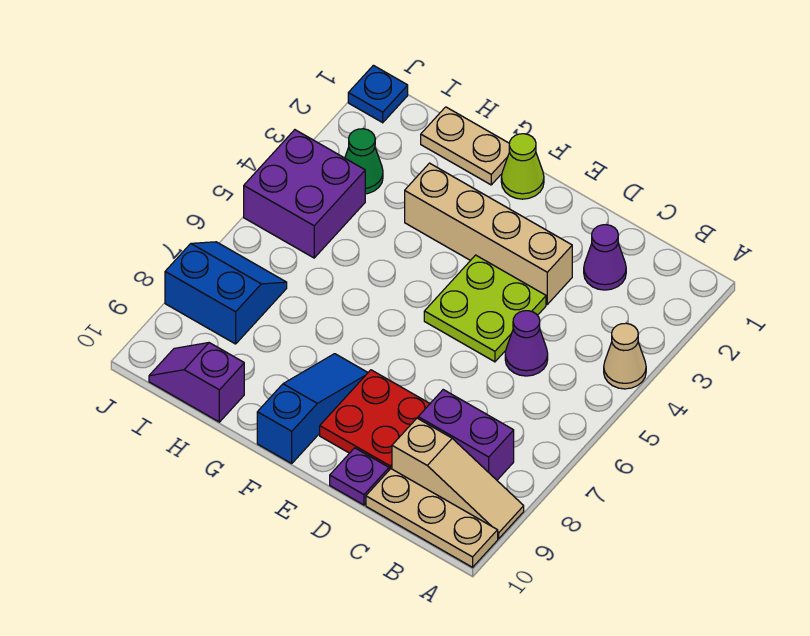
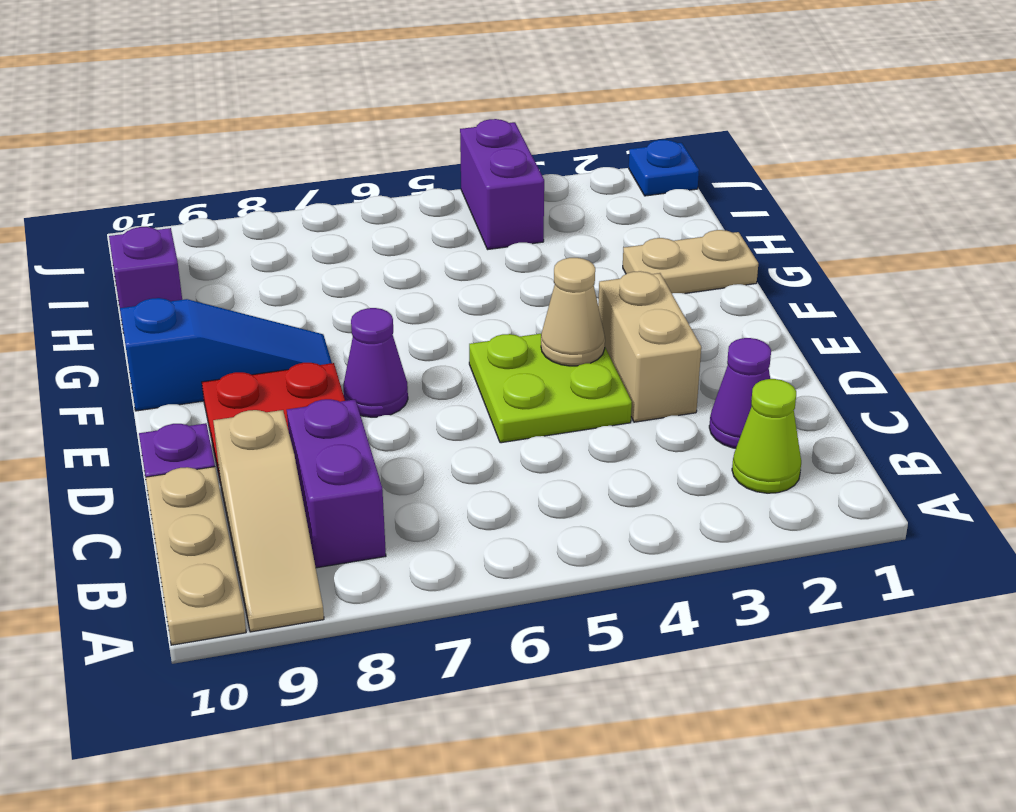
tan 1x1 cone [604,323,646,389] -> tan 1x1 cone moved to [541,258,605,366]
purple 1x1 cone [505,311,548,376] -> purple 1x1 cone moved to [343,308,408,417]
tan 1x4 brick [405,163,572,304] -> tan 1x2 brick [598,271,701,422]
lime 1x1 cone [501,134,544,199] -> lime 1x1 cone moved to [732,379,801,493]
tan 1x2 plate [421,107,510,185] -> tan 1x2 plate turned to [623,230,758,294]
green 1x1 cone [345,129,383,194] -> none
purple 2x2 brick [244,130,365,258] -> purple 1x2 brick [460,119,544,250]
blue 2x2 slope [165,242,287,344] -> none

